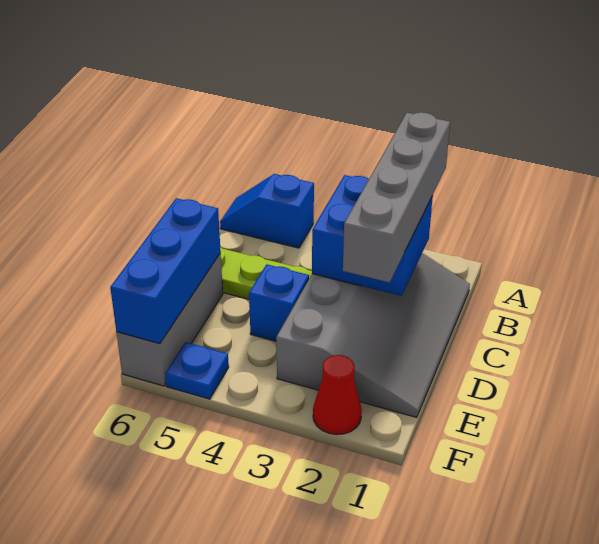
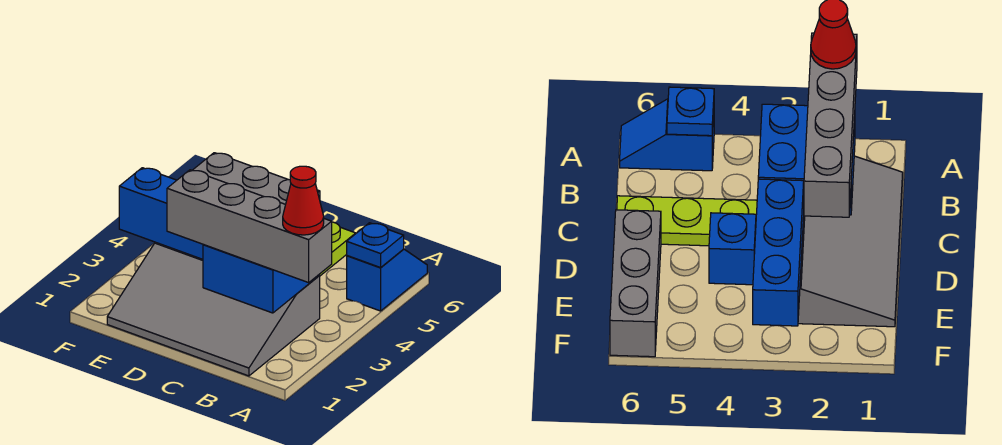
blue 1x3 brick [110,198,221,344] -> blue 1x3 brick moved to [119,168,203,259]
red 1x1 cone [313,355,362,435] -> red 1x1 cone moved to [283,166,324,235]
blue 1x1 plate [165,342,229,399] -> blue 1x1 plate moved to [347,223,404,268]

